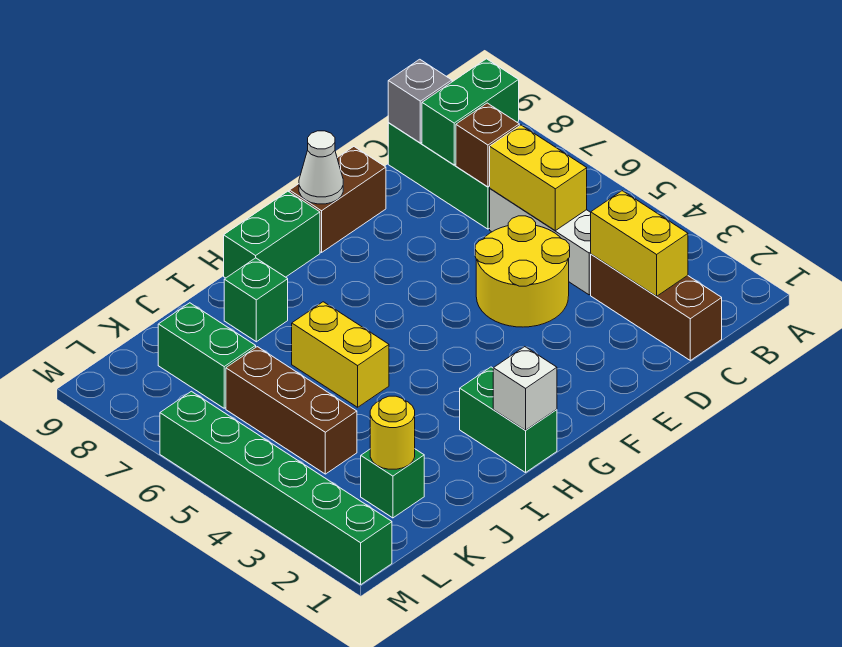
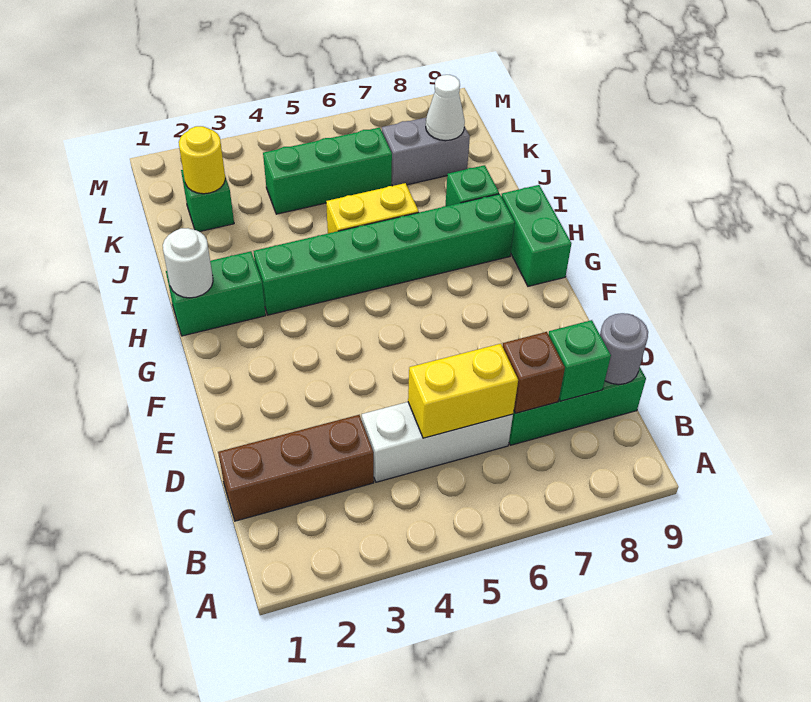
green 1x2 brick [422,59,519,165] -> green 1x1 brick [548,320,611,401]
yellow 1x2 brick [591,191,688,296] -> none
grey 1x1 brick [388,59,452,143] -> grey 1x1 round brick [600,313,648,385]
yellow 2x2 round brick [475,216,570,327] -> none
brown 1x2 brick [289,147,386,252] -> none
white 1x1 cone [299,131,343,204] -> white 1x1 cone moved to [426,75,465,141]
white 1x1 brick [493,347,557,430] -> white 1x1 round brick [163,228,213,298]
brown 1x3 brick [226,347,357,474] -> green 1x3 brick [263,128,392,214]
green 1x2 brick [158,303,256,408] -> grey 1x2 brick [382,118,470,186]
green 1x6 brick [160,391,392,584] -> green 1x6 brick moved to [254,194,515,315]

